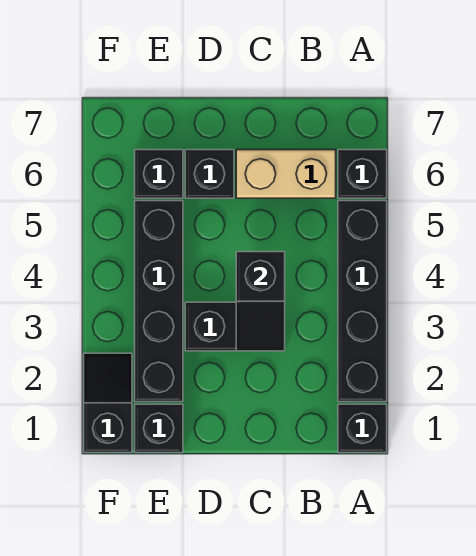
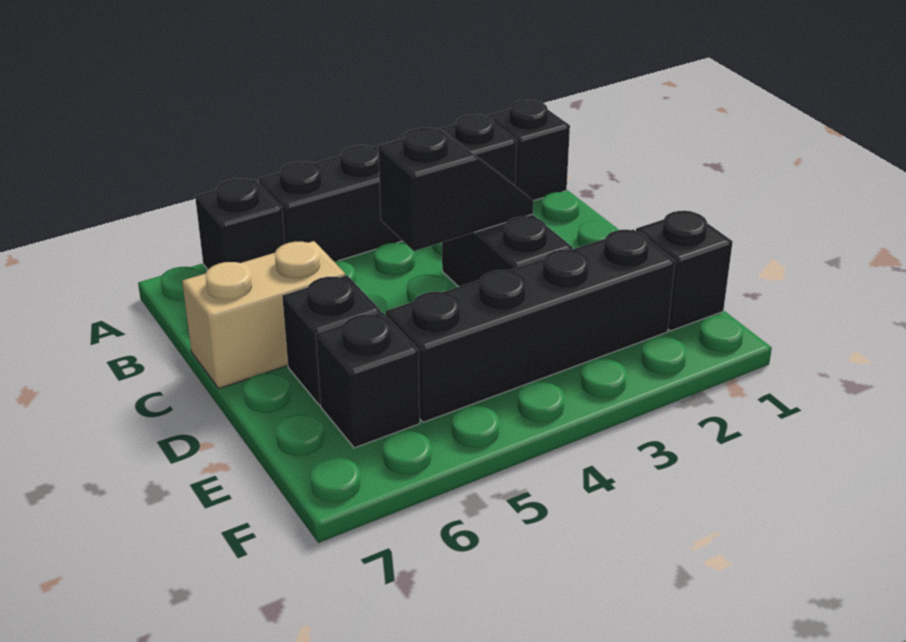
tan 1x2 brick [236,150,336,198] -> tan 1x2 brick turned to [182,241,346,389]
black 1x2 slope [84,353,132,453] -> none

